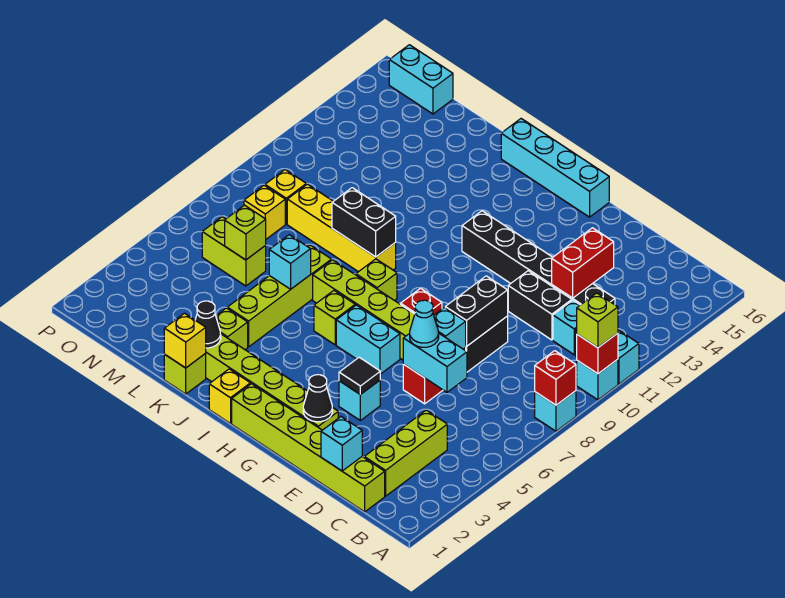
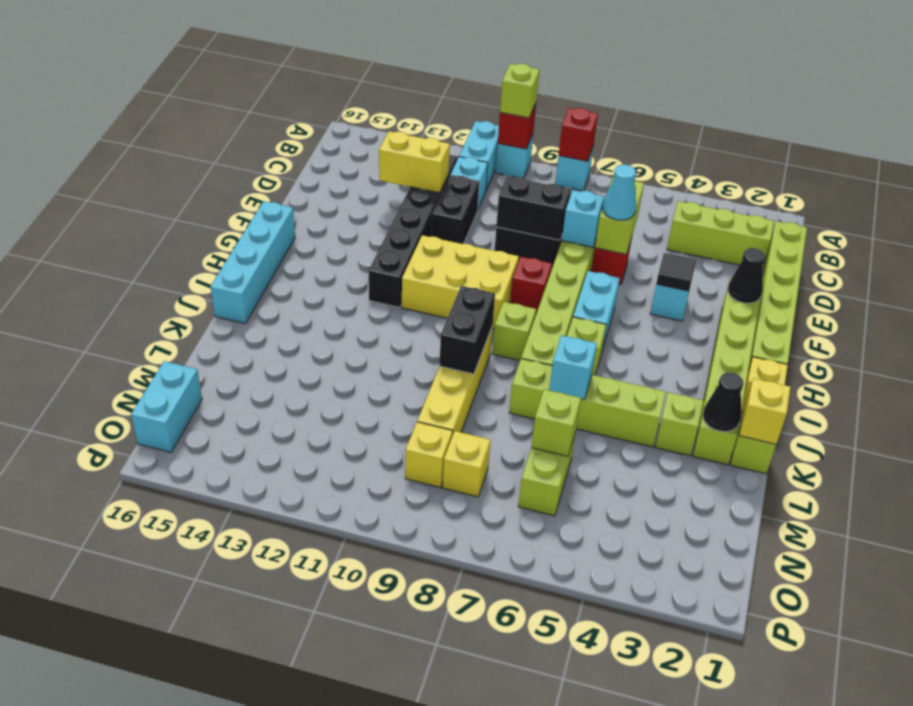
cyan 1x1 brick [321,417,362,471] -> none
cyan 1x2 brick [403,333,467,392] -> lime 1x2 brick [595,177,644,254]
red 1x2 brick [552,228,614,298] -> yellow 1x2 brick [379,131,450,193]
none -> yellow 2x3 brick [402,235,519,329]

